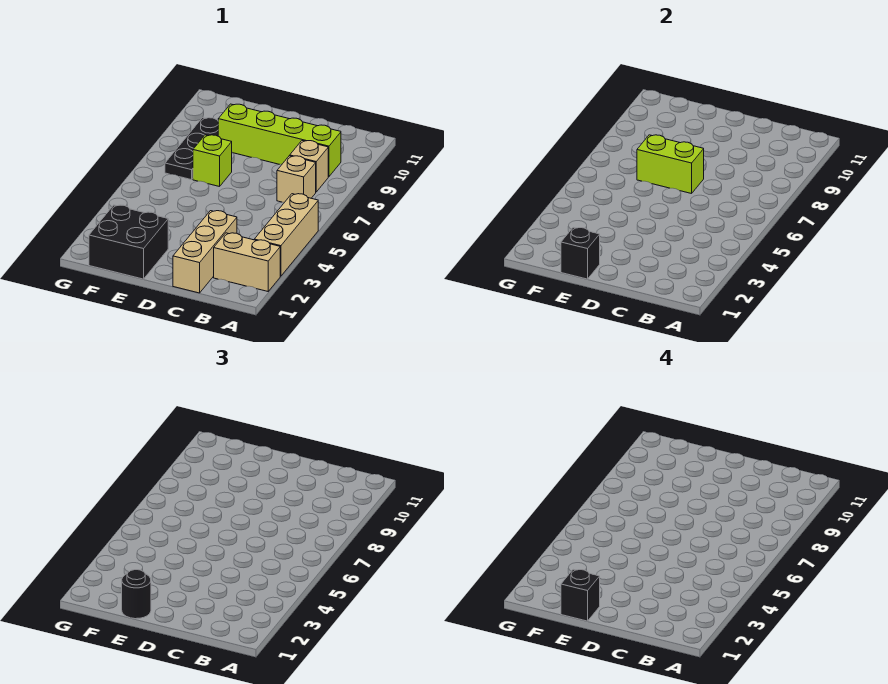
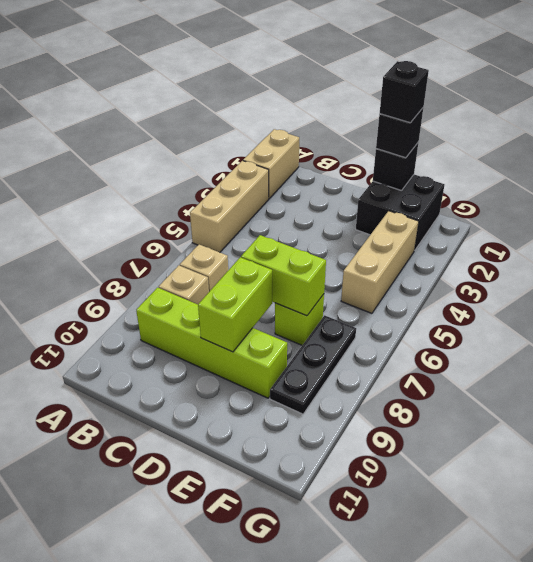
tan 1x2 brick [214,233,280,291] -> tan 1x2 brick turned to [243,129,299,199]
tan 1x3 brick [173,211,237,293] -> tan 1x3 brick moved to [341,211,419,313]
none -> lime 1x2 brick [198,257,272,352]
black 1x1 round brick [122,570,151,619] -> black 1x1 brick [376,108,423,158]

